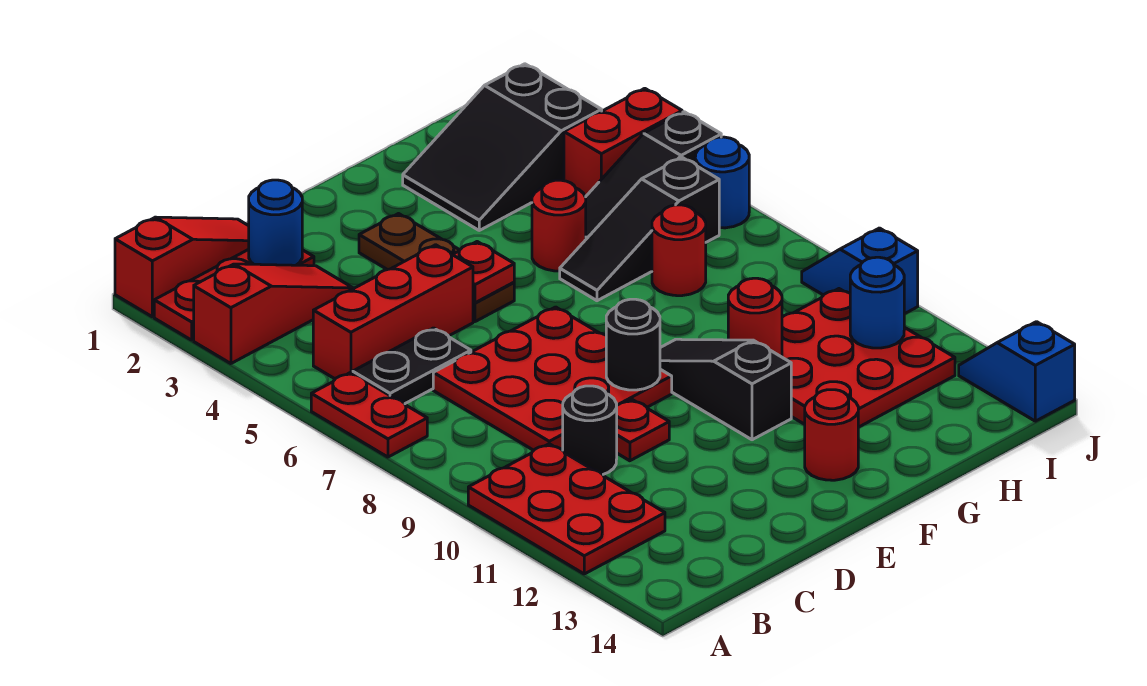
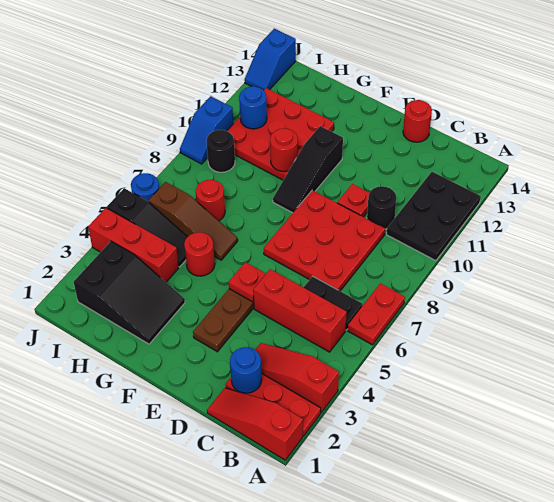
red 2x3 plate [468,444,665,574] -> black 2x3 plate [387,172,481,261]
black 1x1 round brick [606,299,660,390] -> black 1x1 round brick moved to [207,130,235,172]
red 1x1 round brick [805,390,858,480] -> red 1x1 round brick moved to [403,100,432,142]
black 1x3 slope [560,157,719,301] -> brown 1x3 slope [149,182,238,260]
red 1x2 brick [564,88,682,197] -> red 1x3 brick [88,208,179,282]

